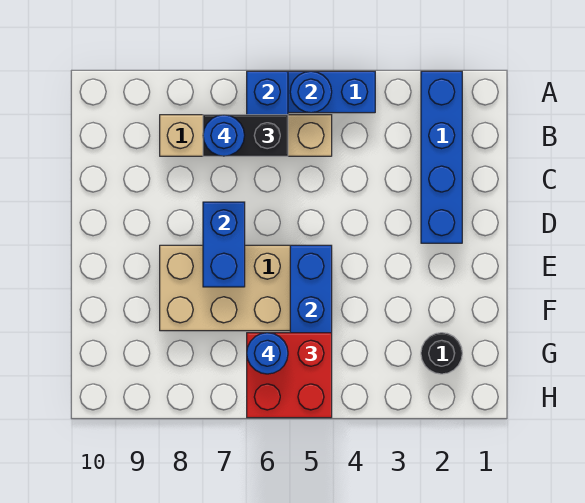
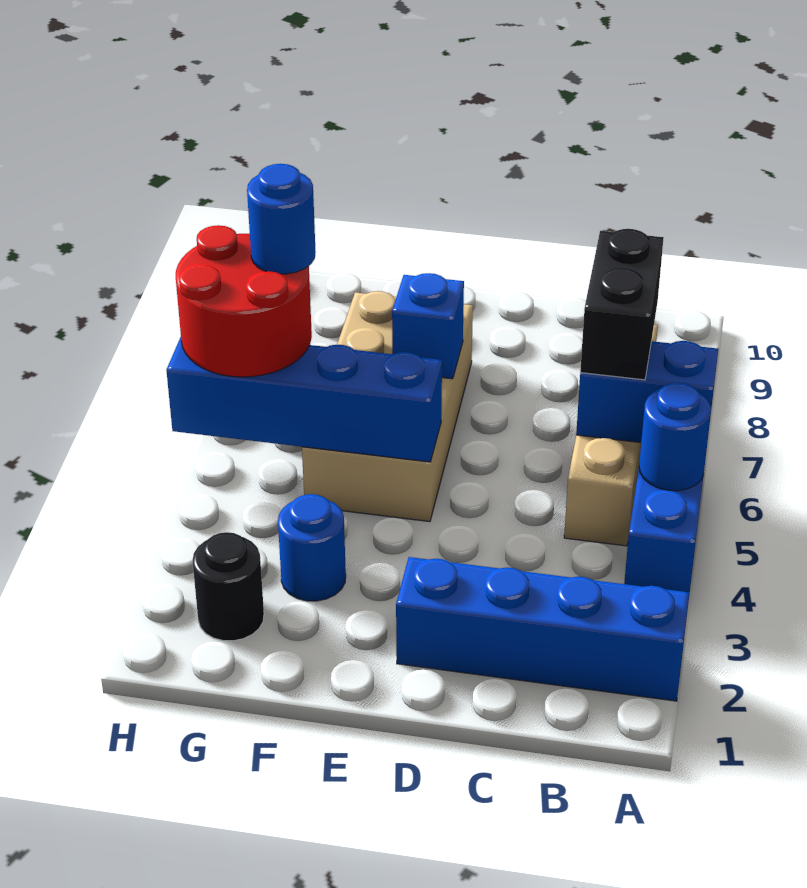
blue 1x1 round brick [203,115,245,156] -> blue 1x1 round brick moved to [278,494,346,601]
blue 1x2 brick [203,202,245,287] -> blue 1x1 brick [392,273,464,379]
red 2x2 brick [247,333,332,418] -> red 2x2 round brick [176,225,312,377]

